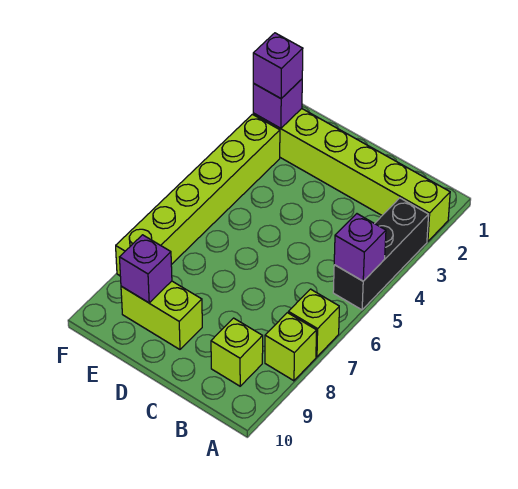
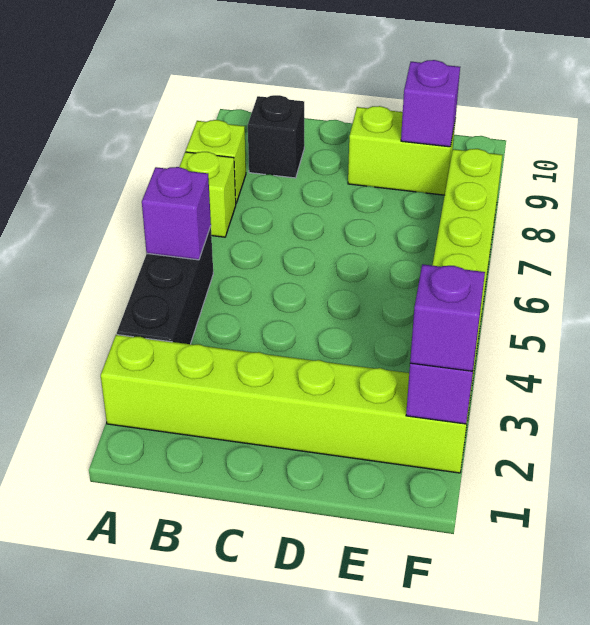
lime 1x1 brick [211,318,263,386] -> black 1x1 brick [248,95,304,178]

